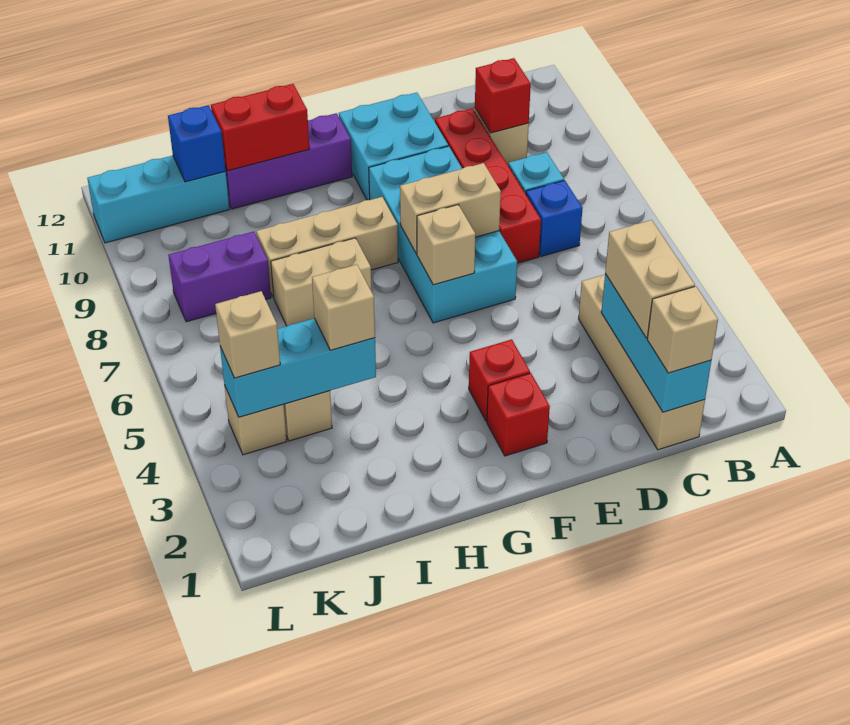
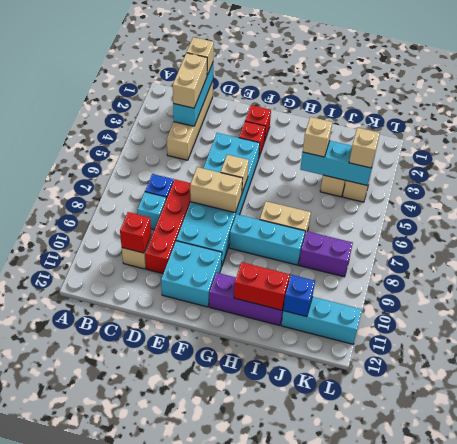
cyan 2x4 brick [369,146,517,323] -> cyan 2x6 brick [176,133,260,267]
tan 1x3 brick [256,197,398,297] -> cyan 1x3 brick [229,214,305,265]

